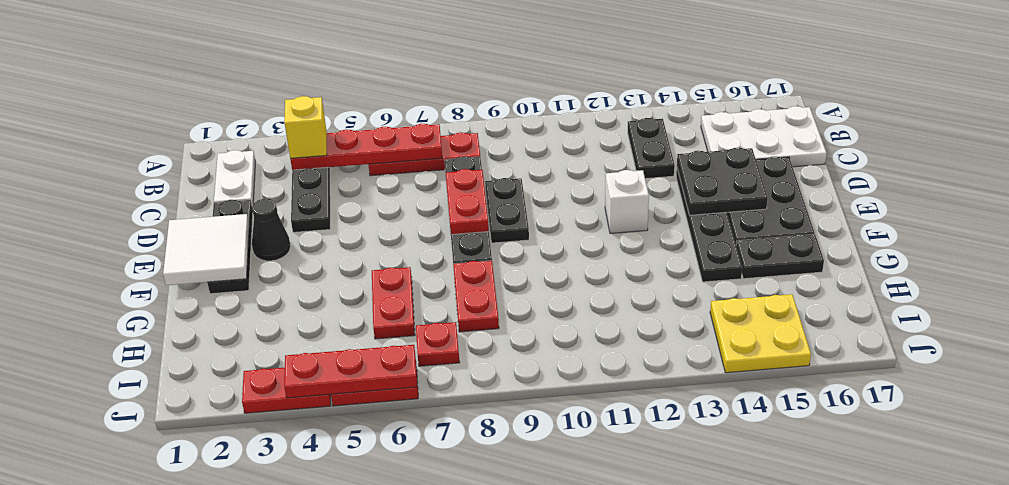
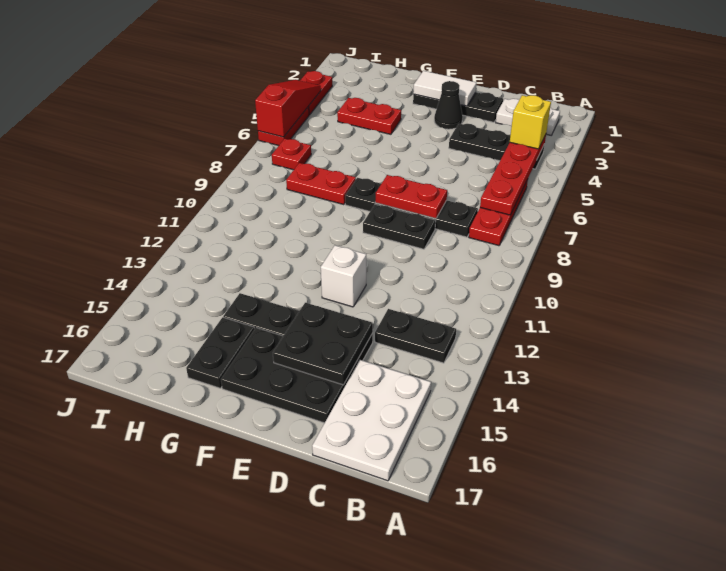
white 2x2 tile [163,214,249,285] -> white 1x2 tile [413,71,476,106]
red 1x2 plate [372,267,415,339] -> red 1x2 plate moved to [337,98,401,134]
yellow 2x2 plate [710,294,811,373] -> none
red 1x3 plate [284,345,417,398] -> red 1x3 slope [255,80,321,137]

